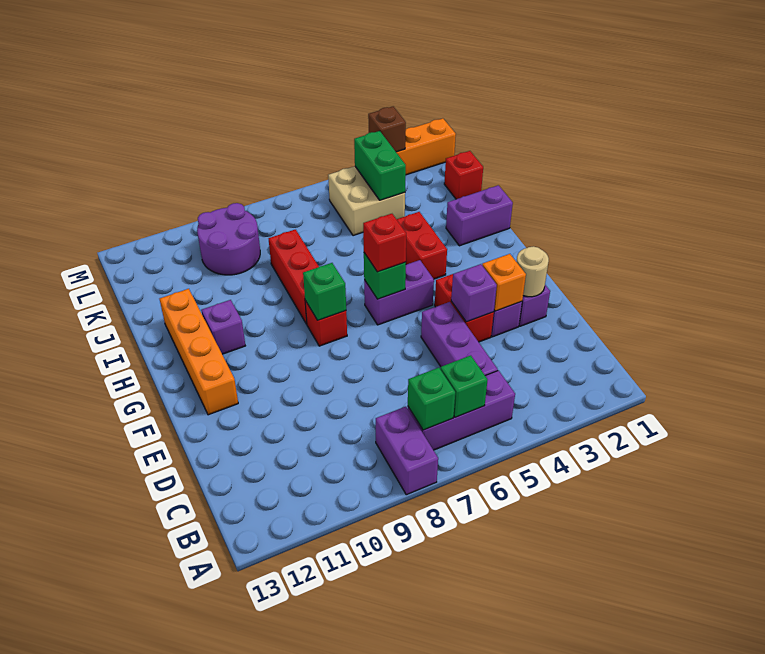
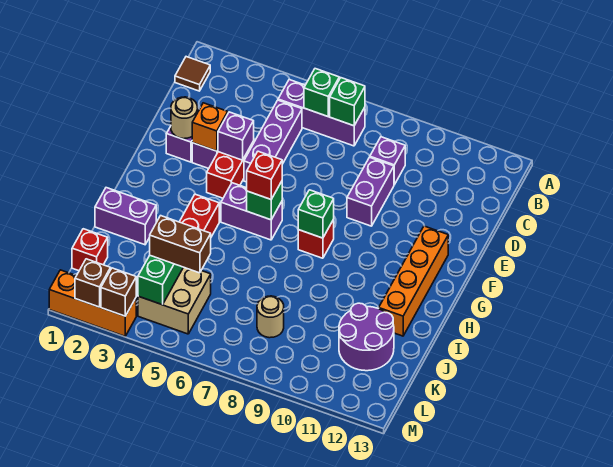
purple 1x2 brick [376,407,438,495] -> purple 1x2 brick moved to [347,157,394,226]
none -> brown 1x1 tile [175,57,210,91]
red 1x3 brick [269,230,319,324] -> none
purple 1x1 brick [201,300,245,354] -> purple 1x1 brick moved to [370,137,405,185]
none -> brown 1x2 brick [150,216,211,273]
none -> tan 1x1 round brick [257,296,284,338]
purple 2x2 round brick [197,203,260,275] -> purple 2x2 round brick moved to [339,303,394,371]
none -> brown 1x1 brick [75,259,111,307]

